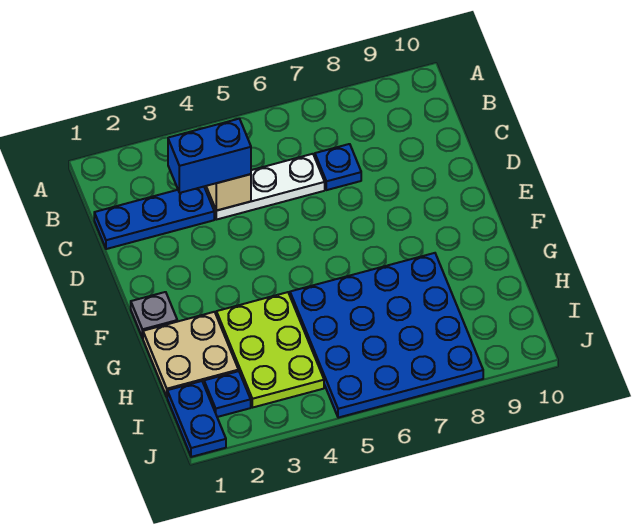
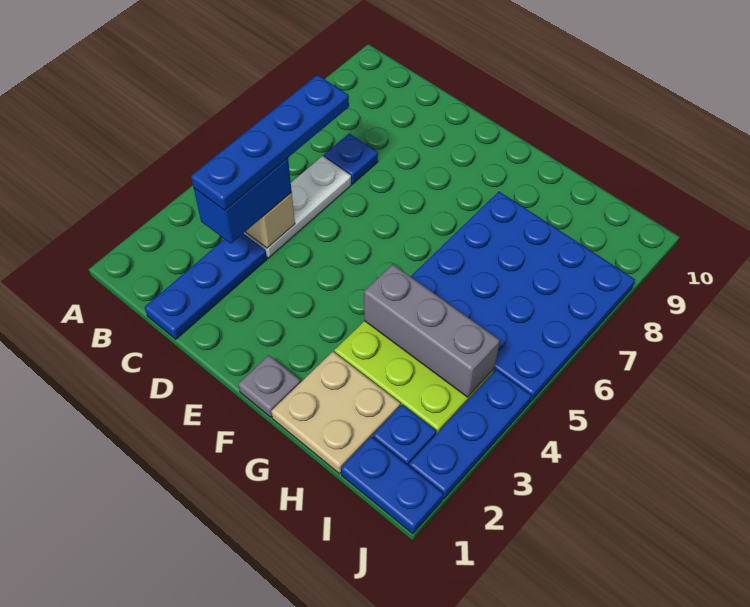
none -> blue 1x4 plate [191,75,349,211]
none -> grey 1x3 brick [364,264,500,397]
none -> blue 1x3 plate [409,370,531,499]

